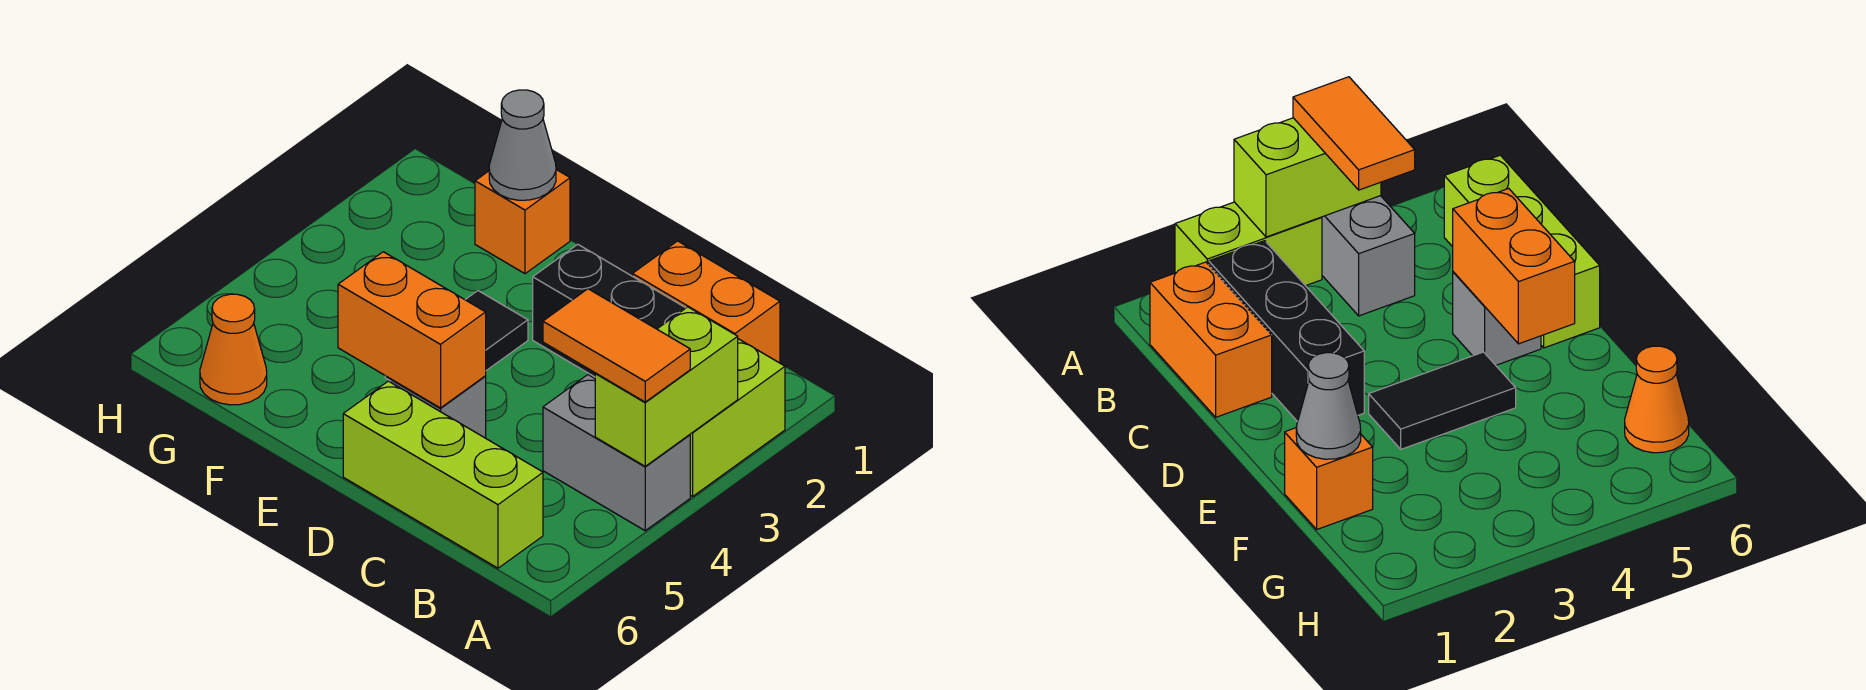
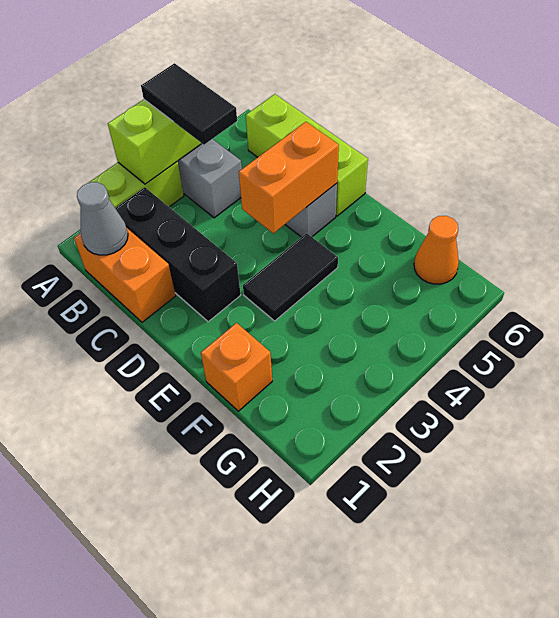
orange 1x2 tile [543,289,690,402] -> black 1x2 tile [141,63,237,145]
orange 1x2 brick [338,252,486,408] -> orange 1x2 brick turned to [239,122,339,233]
grey 1x1 cone [489,90,556,200] -> grey 1x1 cone moved to [77,182,128,255]

